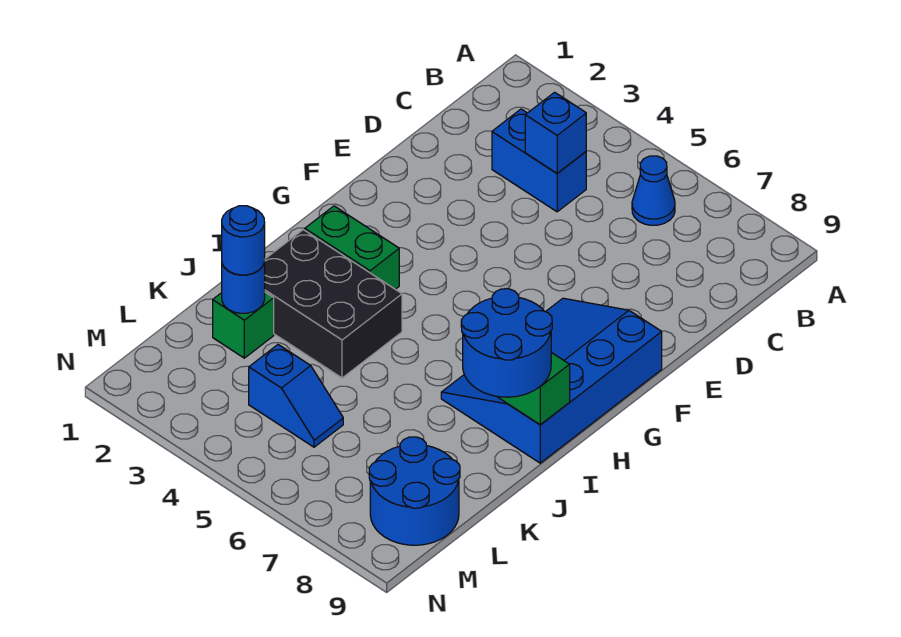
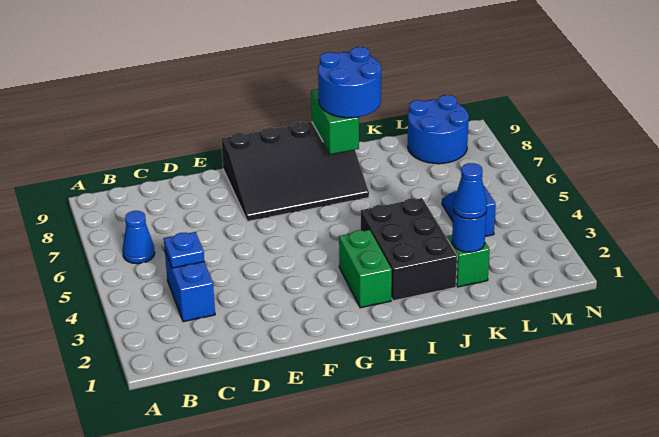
blue 1x1 brick [525,92,586,173] -> blue 1x1 plate [164,232,204,268]
blue 3x4 slope [441,298,662,463] -> black 3x4 slope [221,122,369,221]
blue 1x1 round brick [222,206,265,275] -> blue 1x1 cone [453,163,487,219]

